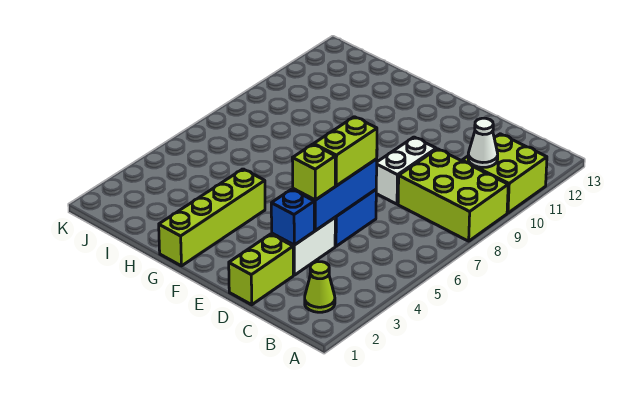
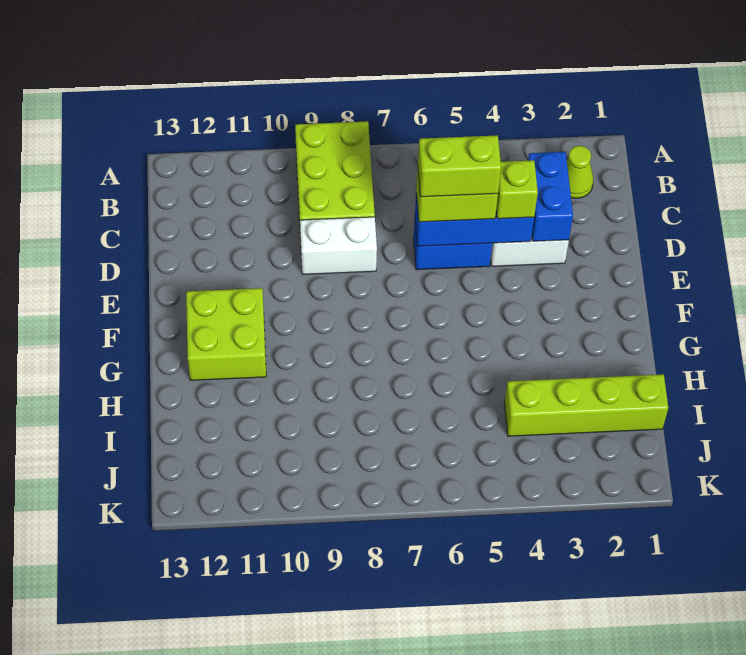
lime 2x2 brick [462,134,547,213] -> lime 2x2 brick moved to [186,288,266,380]
white 1x1 cone [468,118,498,168] -> none
lime 1x2 brick [229,234,293,305] -> lime 1x2 brick moved to [418,135,501,197]
blue 1x1 brick [271,189,314,245] -> blue 1x2 brick [528,152,573,241]
lime 1x4 brick [159,169,265,266] -> lime 1x4 brick moved to [505,374,668,436]

